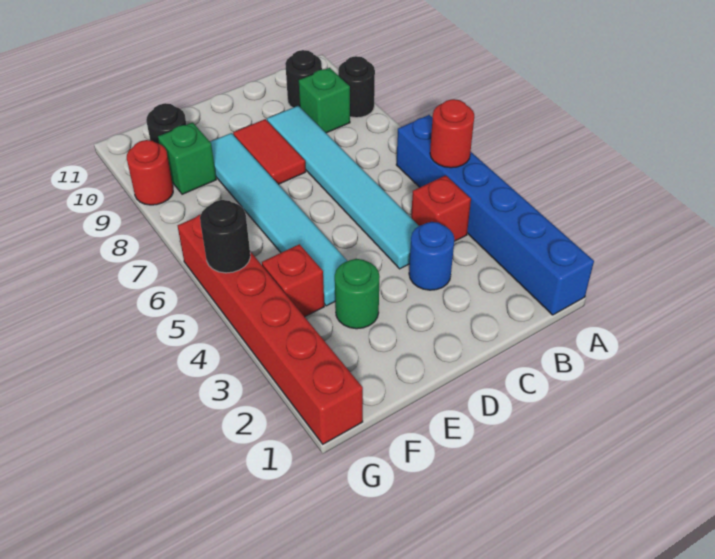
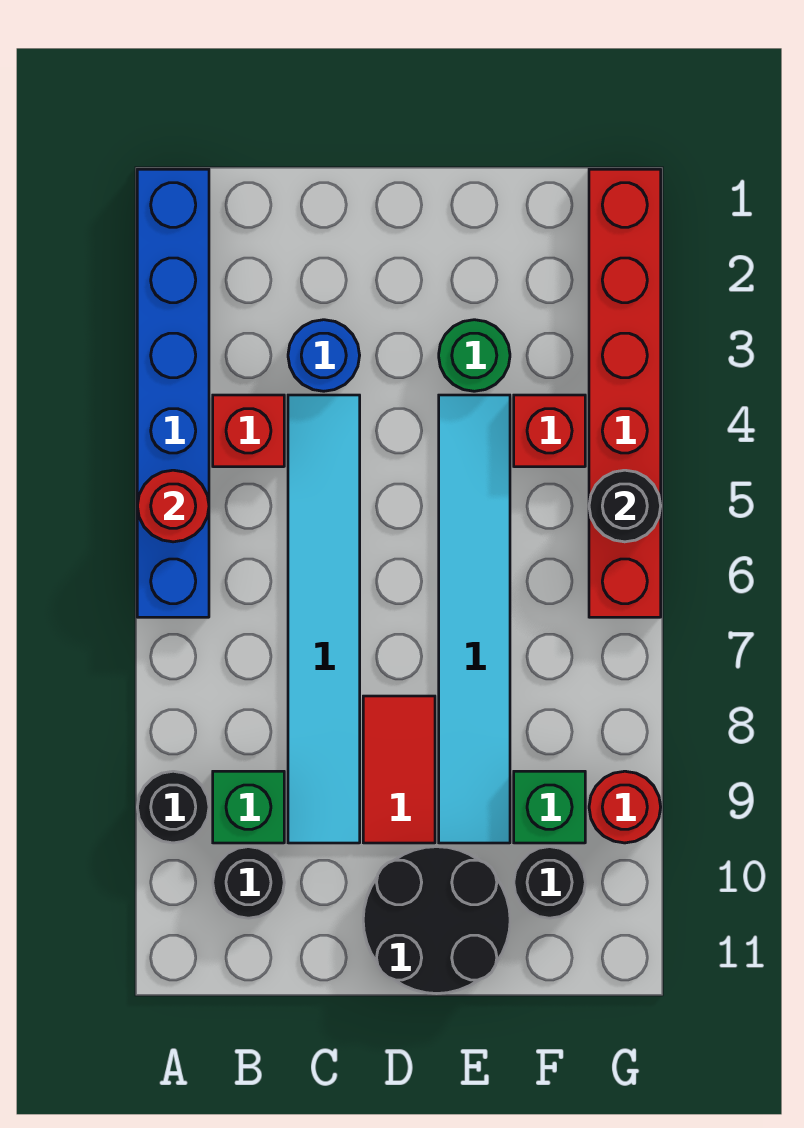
none -> black 2x2 round brick [363,847,510,994]

